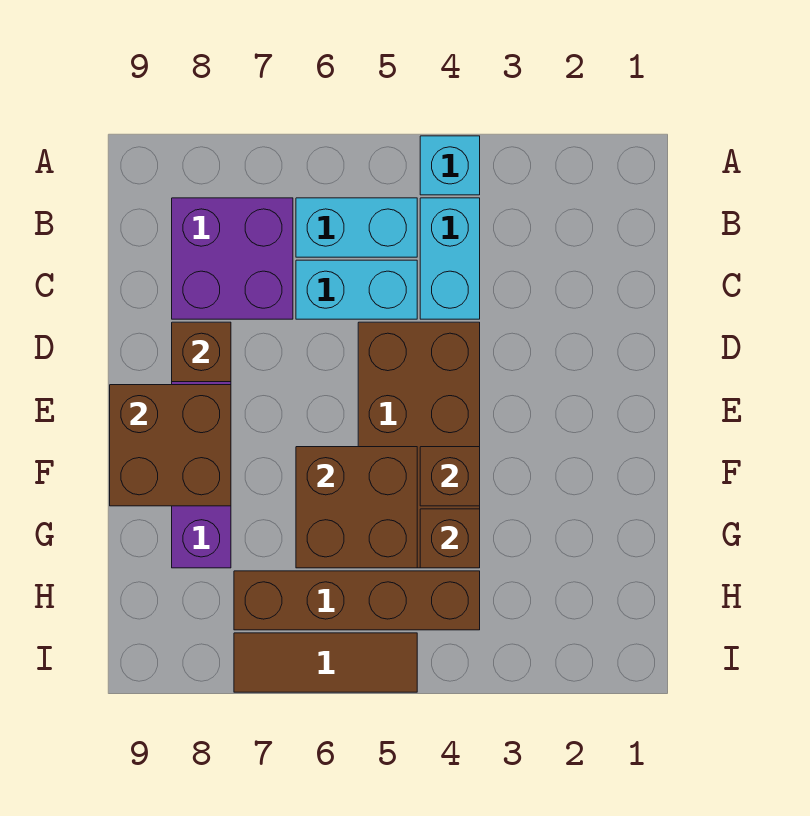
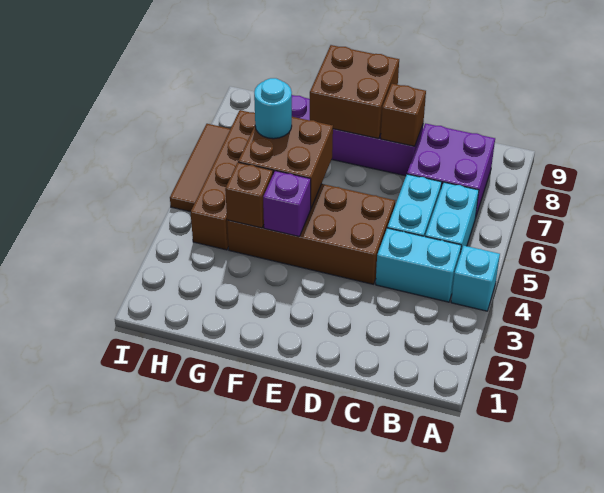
brown 1x1 brick [420,447,480,506] -> purple 1x1 brick [263,171,311,237]
none -> cyan 1x1 round brick [254,78,292,139]

